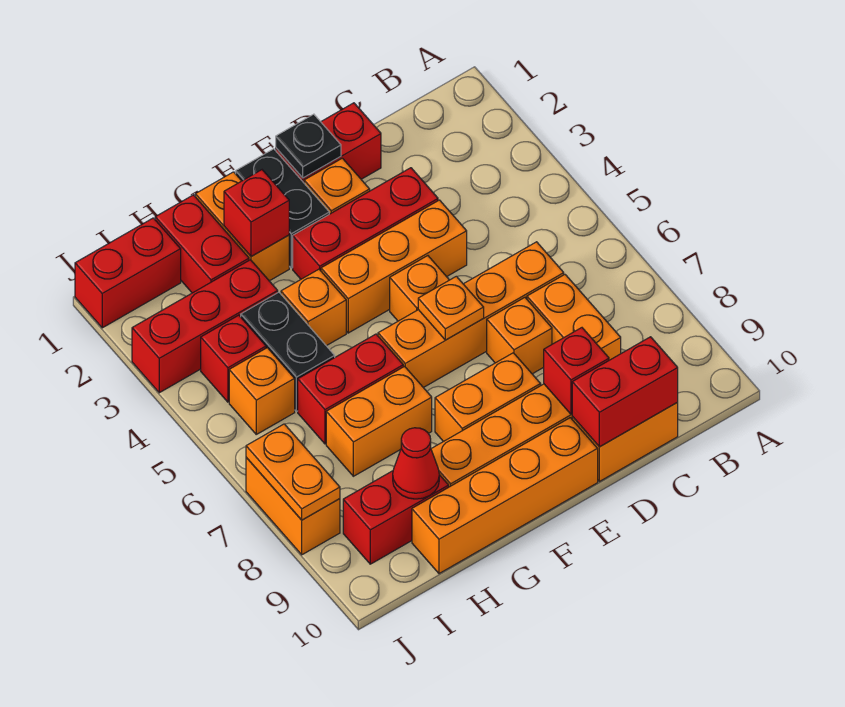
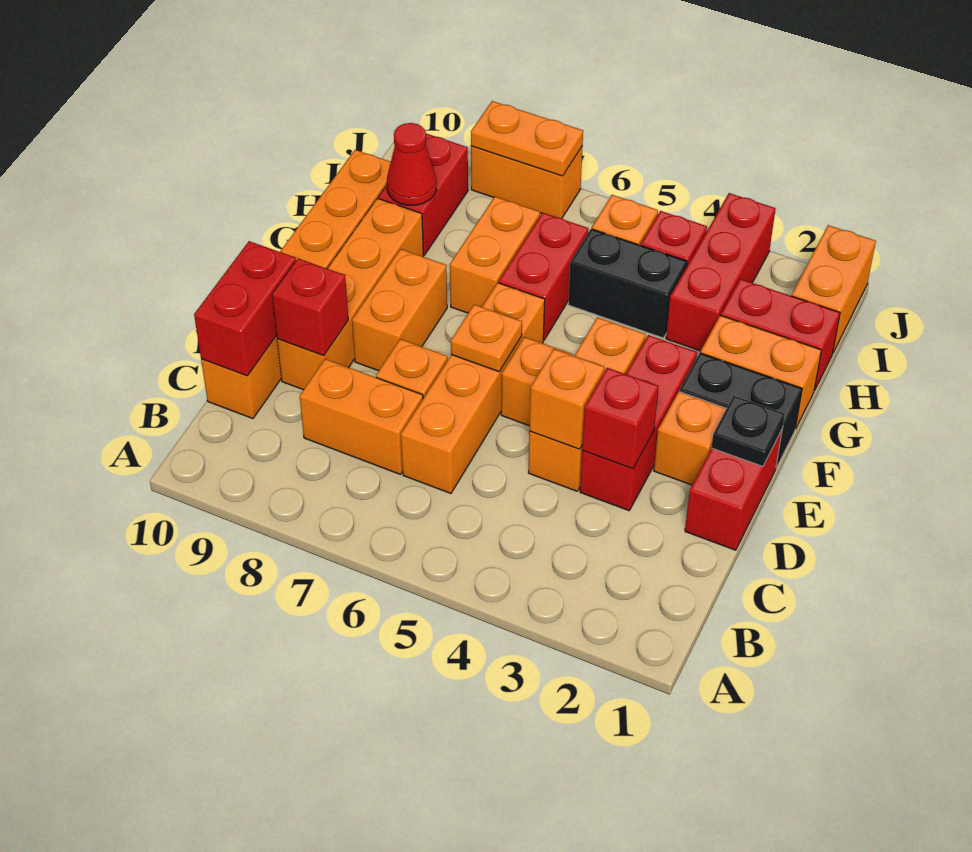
red 1x1 brick [224,170,289,257] -> red 1x1 brick moved to [582,368,658,469]
orange 1x1 brick [281,269,346,346] -> orange 1x1 brick moved to [530,349,604,449]
red 1x2 brick [75,218,181,328] -> orange 1x2 brick [792,225,876,352]

